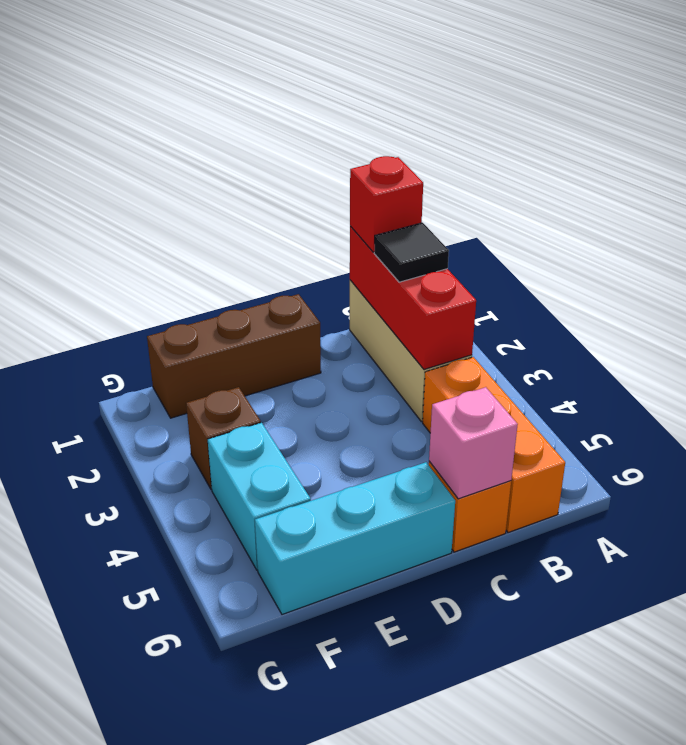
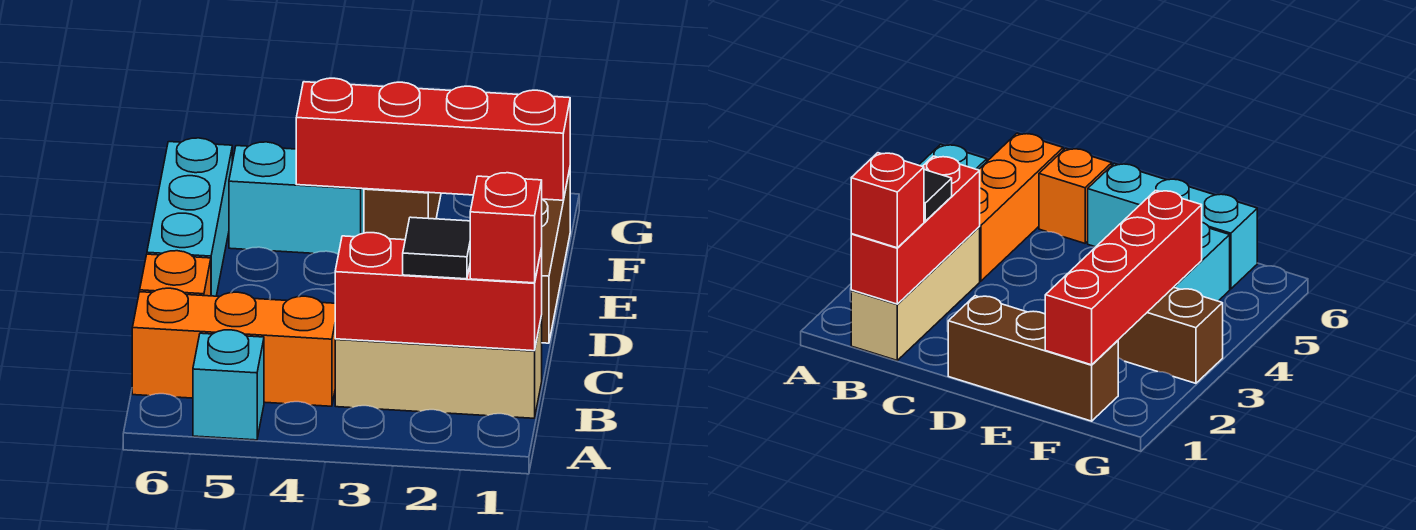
none -> cyan 1x1 brick [193,330,264,440]
pink 1x1 brick [429,387,518,499] -> none
none -> red 1x4 brick [296,78,570,200]
brown 1x1 brick [186,387,261,490] -> brown 1x2 brick [364,189,441,240]

